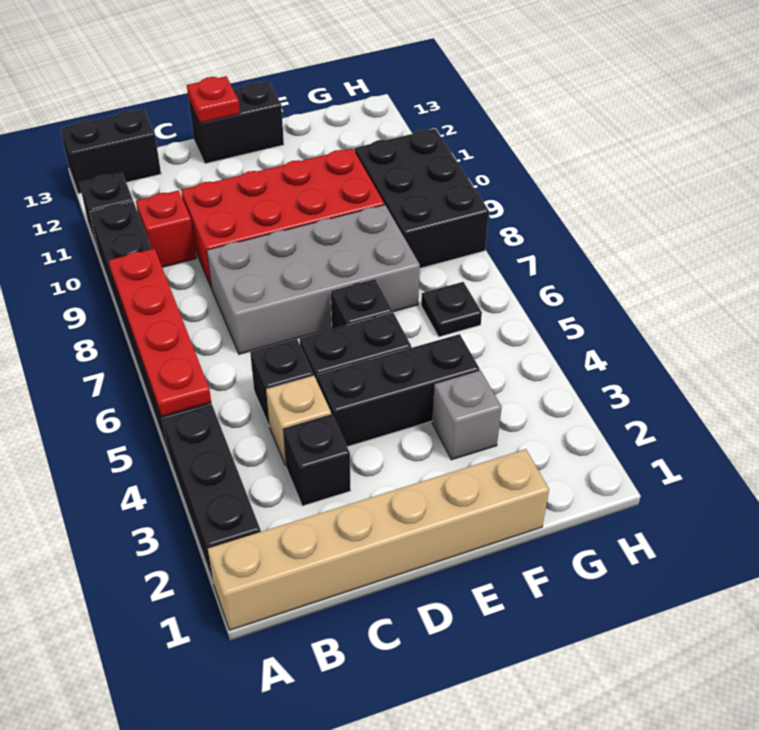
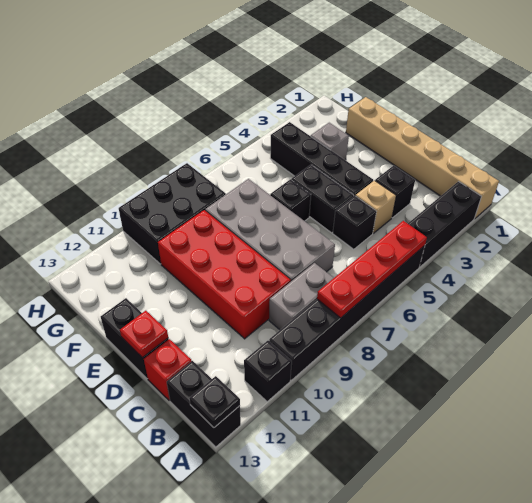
none -> grey 1x2 brick [269,263,333,330]
red 1x1 brick [136,190,196,267] -> red 1x1 brick moved to [144,339,191,401]
black 1x3 brick [317,334,480,447] -> black 1x4 brick [270,122,373,196]
black 1x1 plate [421,282,482,337] -> black 1x1 plate moved to [189,376,240,428]

